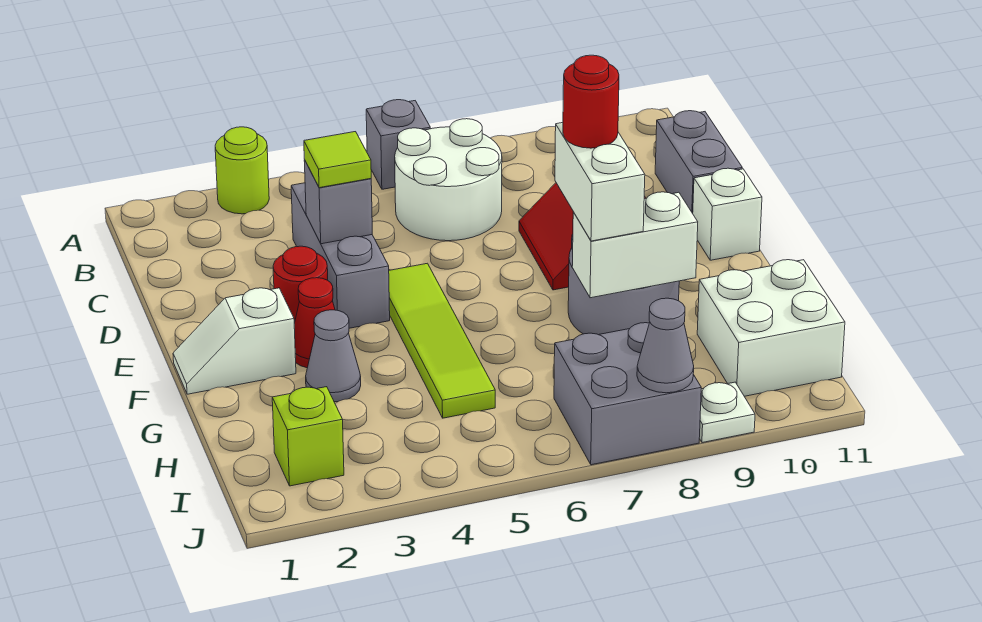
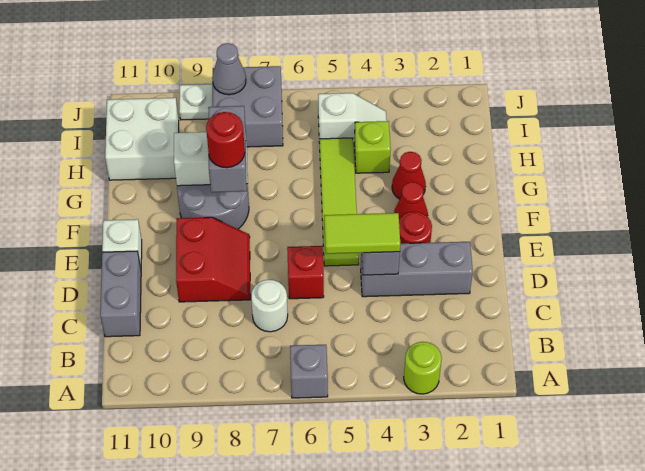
white 2x2 round brick [395,119,502,241] -> white 1x1 round brick [251,280,288,332]
grey 1x3 brick [291,183,390,328] -> grey 1x3 brick turned to [361,242,473,297]
lime 1x1 tile [304,132,371,188] -> lime 1x2 tile [324,213,400,254]
none -> red 1x1 brick [287,246,324,299]
white 1x2 slope [173,288,296,394] -> white 1x2 slope moved to [318,93,387,144]
white 1x2 brick [555,123,645,241] -> grey 1x2 brick [208,106,247,192]
grey 1x1 cone [306,310,361,402] -> red 1x1 cone [392,152,426,199]
lime 1x1 brick [272,387,344,486] -> lime 1x1 brick moved to [354,121,391,173]

